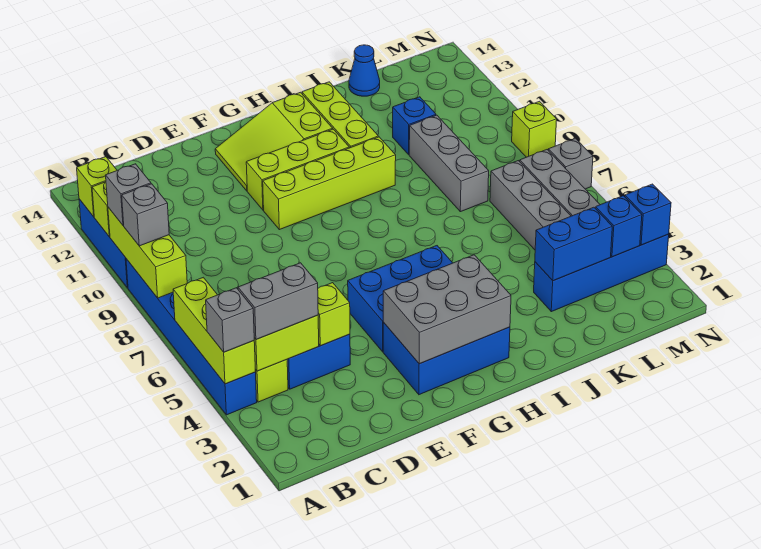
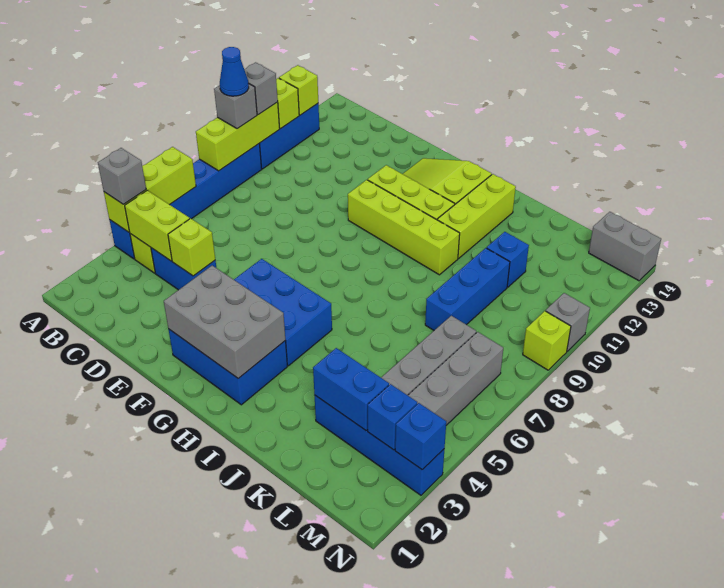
grey 1x2 brick [238,263,318,339] -> grey 1x2 brick moved to [589,212,661,281]
grey 1x3 brick [409,115,489,212] -> blue 1x3 brick [425,248,510,330]
blue 1x1 cone [349,45,380,96] -> blue 1x1 cone moved to [220,47,249,96]
grey 1x1 brick [548,139,593,189] -> grey 1x1 brick moved to [546,293,590,351]

